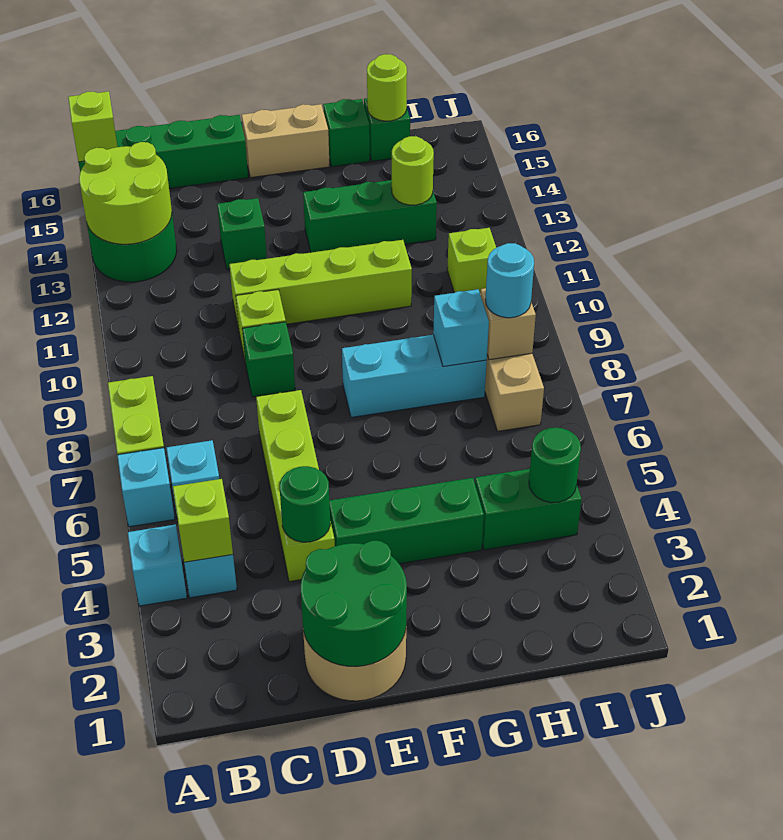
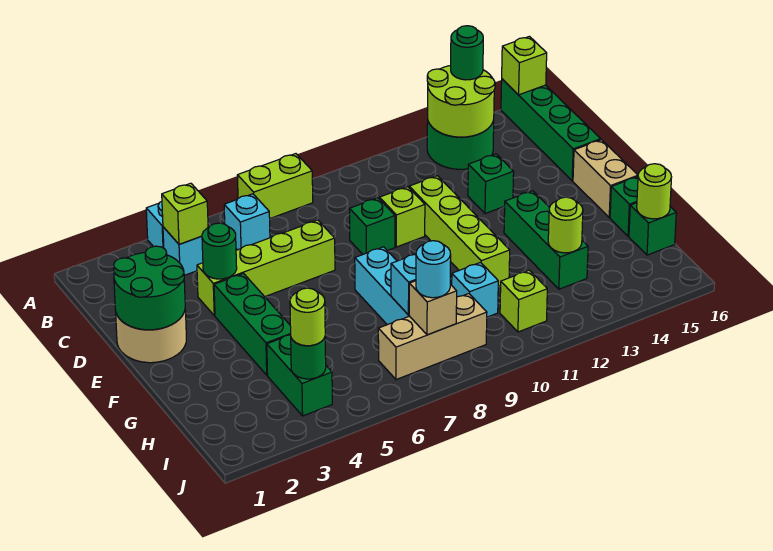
cyan 1x1 brick [117,448,175,527] -> cyan 1x1 brick moved to [452,262,498,317]
none -> green 1x1 round brick [451,26,483,80]
none -> lime 1x1 round brick [290,288,325,346]

